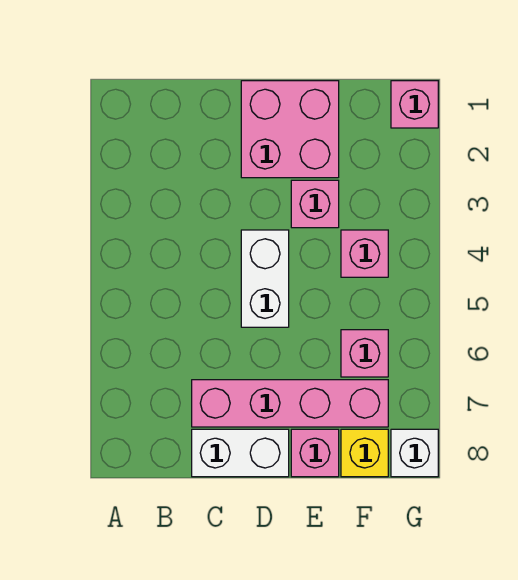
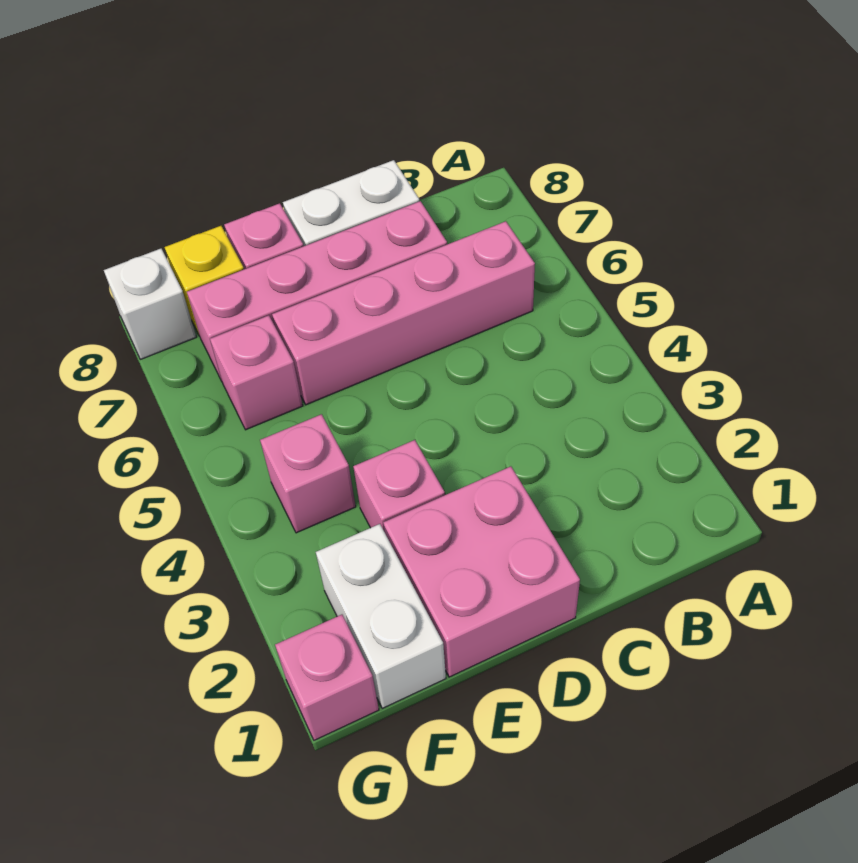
none -> pink 1x4 brick [272,221,535,405]
white 1x2 brick [241,230,289,327] -> white 1x2 brick moved to [316,524,446,708]

